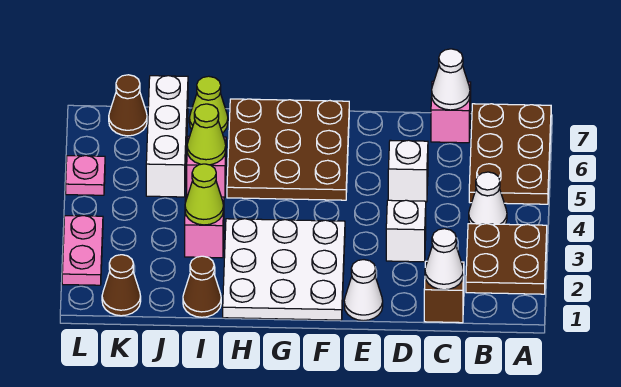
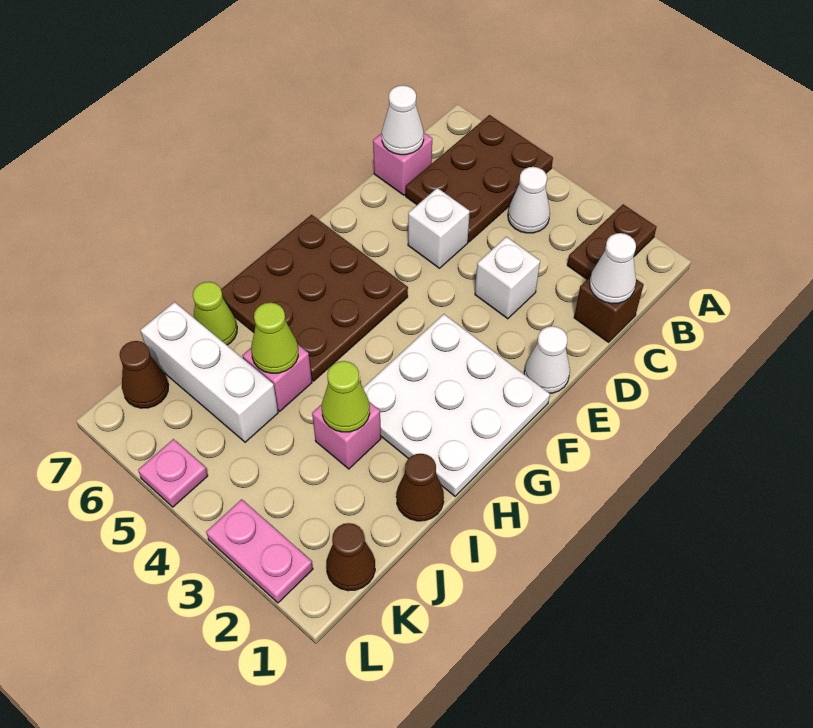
brown 2x2 plate [466,224,547,294] -> brown 1x2 plate [567,204,657,279]
brown 2x3 plate [469,104,551,204] -> brown 2x3 plate turned to [406,115,553,242]

